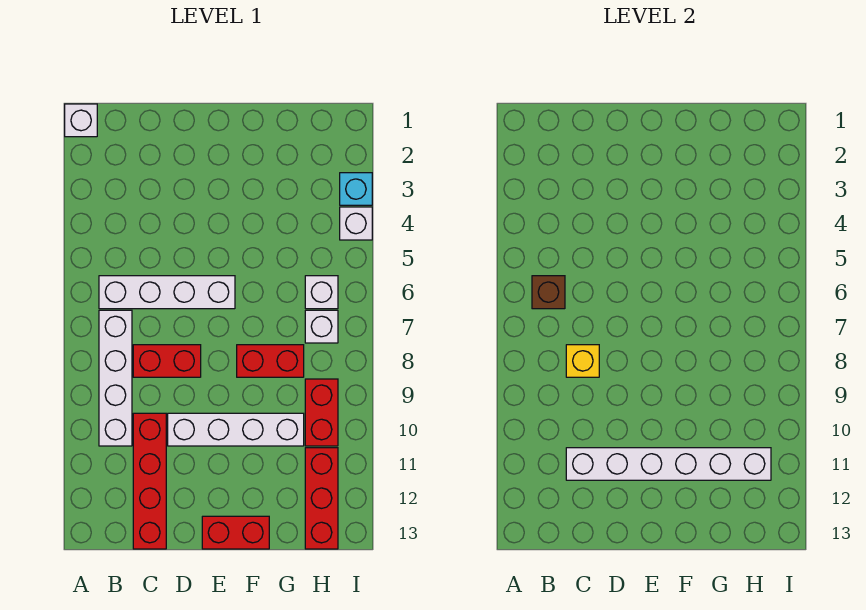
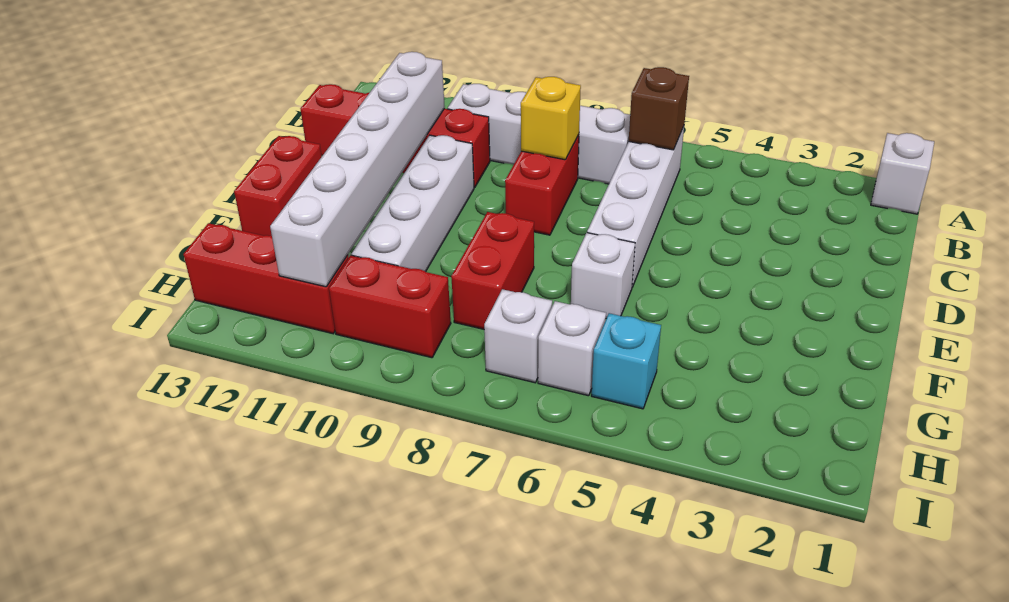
cyan 1x1 brick [340,173,372,205] -> cyan 1x1 brick moved to [592,313,661,409]
white 1x1 brick [340,207,372,240] -> white 1x1 brick moved to [571,233,635,319]

